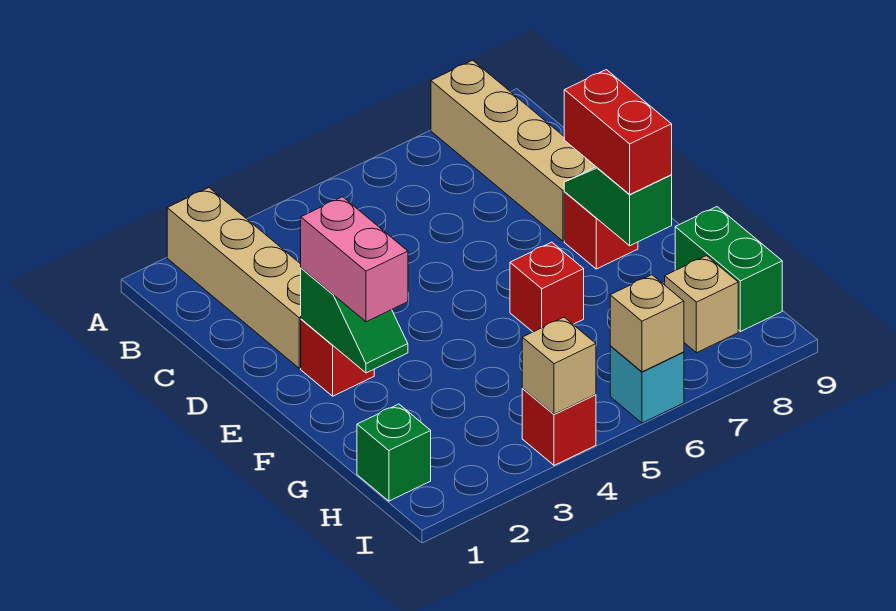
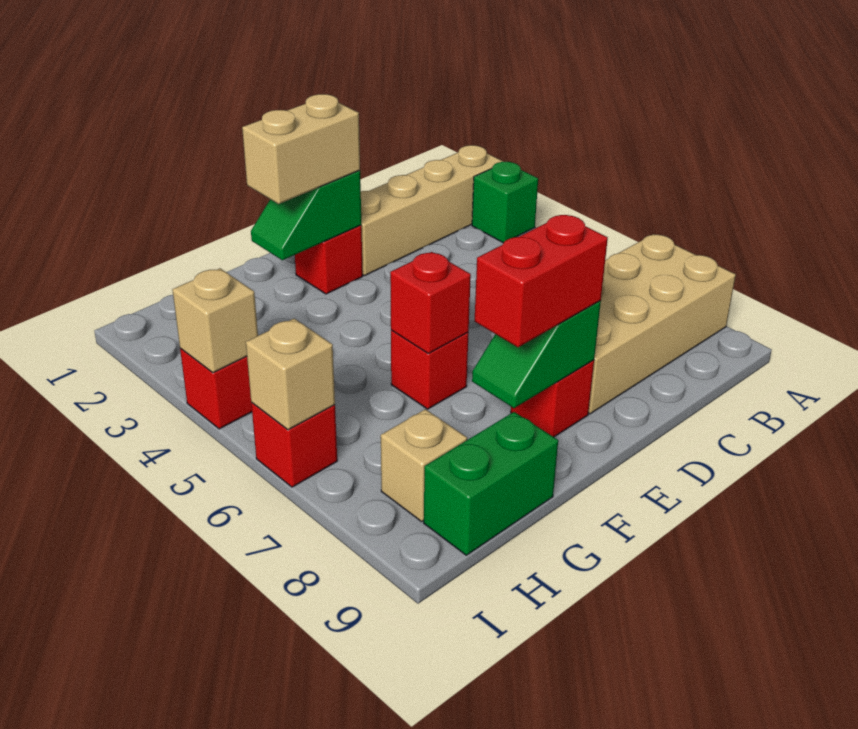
tan 1x4 brick [431,60,596,241] -> tan 2x4 brick [588,234,736,414]
pink 1x2 brick [301,197,408,322] -> tan 1x2 brick [242,94,360,204]
green 1x2 slope [564,167,672,246] -> green 1x2 slope turned to [472,301,601,408]
none -> red 1x1 brick [390,252,471,354]
green 1x1 brick [357,404,431,501] -> green 1x1 brick moved to [472,162,538,243]
cyan 1x1 brick [610,346,684,423] -> red 1x1 brick [251,403,337,487]

